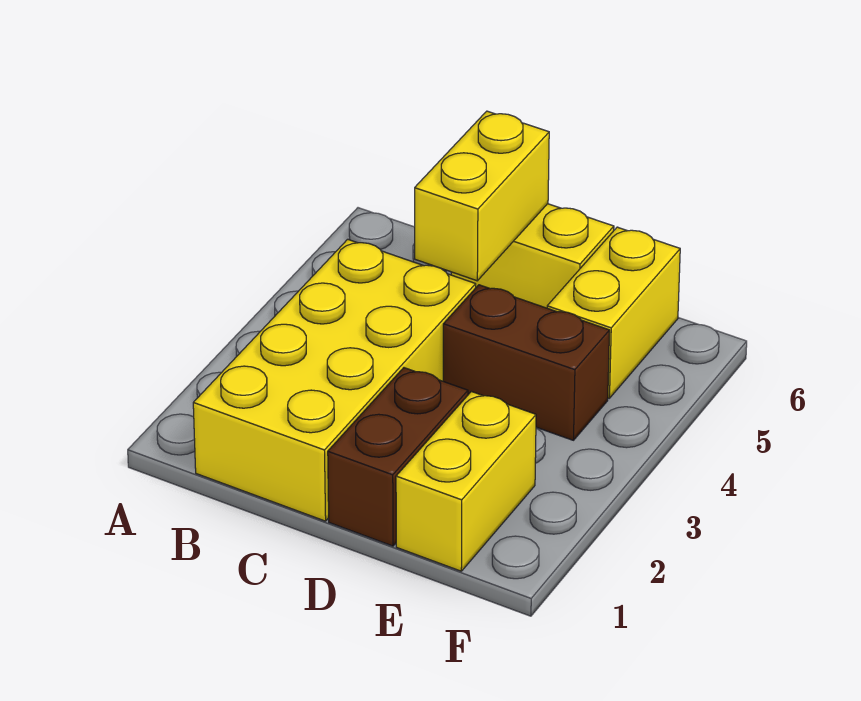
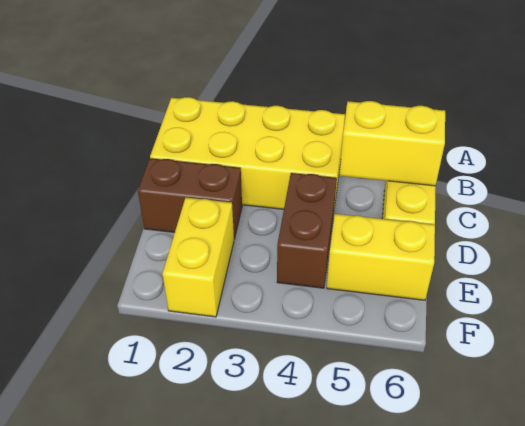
yellow 1x2 brick [396,391,536,571] -> yellow 1x2 brick turned to [162,198,234,317]

